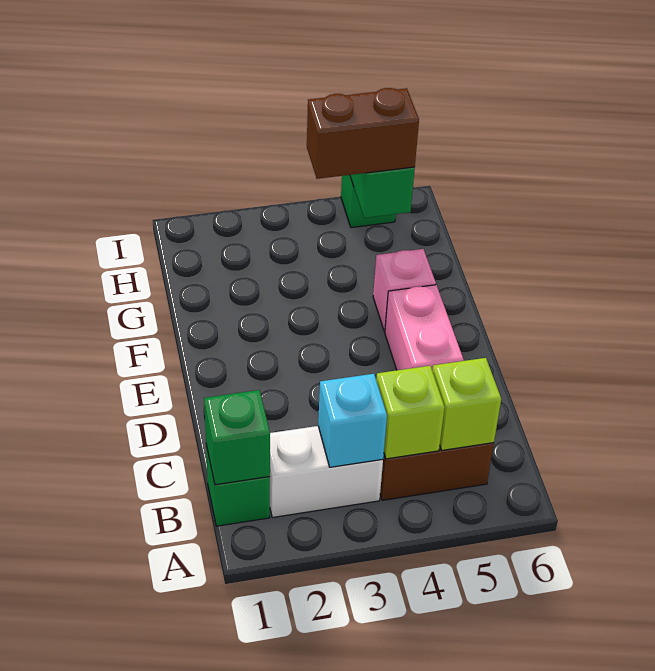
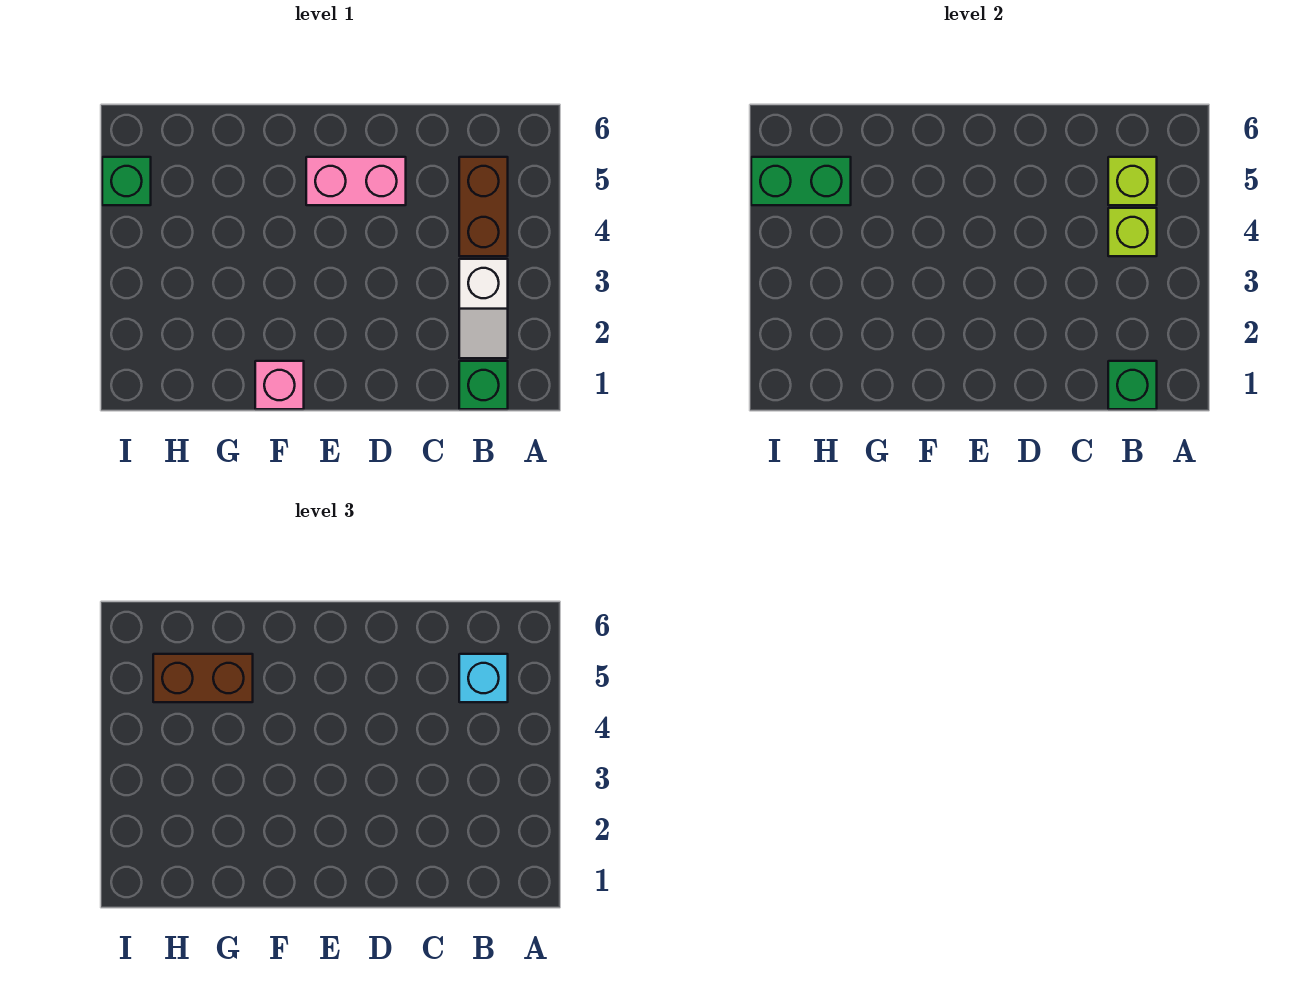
white 1x2 brick [270,426,383,517] -> white 1x2 slope [459,259,508,358]
cyan 1x1 brick [318,374,387,467] -> cyan 1x1 brick moved to [459,654,508,702]
pink 1x1 brick [373,249,436,331] -> pink 1x1 brick moved to [255,361,304,409]
brown 1x2 brick [307,88,419,179] -> brown 1x2 brick turned to [153,654,253,702]

